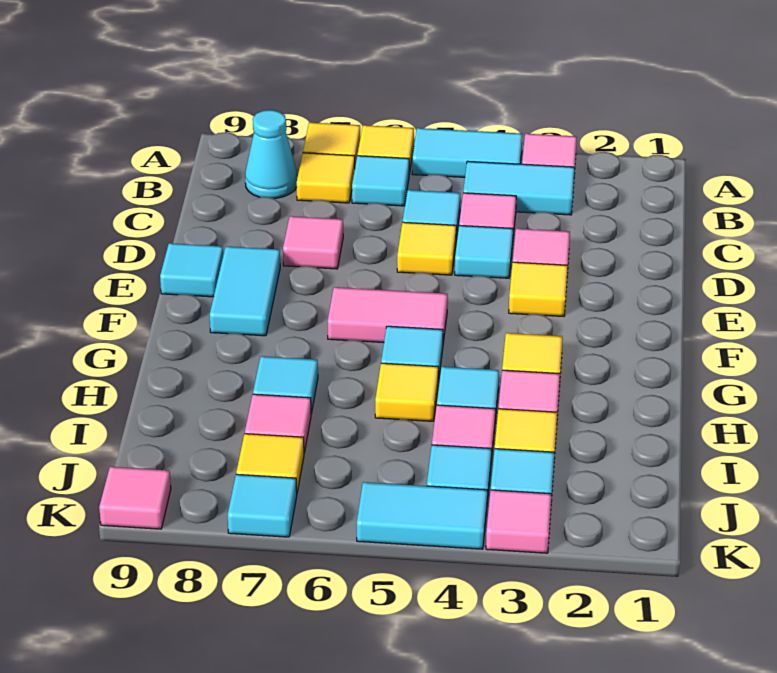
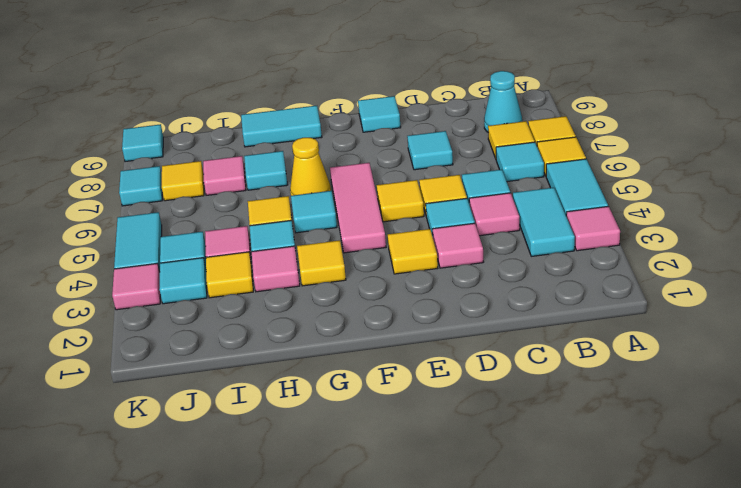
pink 1x1 tile [283,216,343,269] -> cyan 1x1 tile [407,131,453,170]
none -> yellow 1x1 tile [377,180,424,222]
cyan 1x2 tile [210,247,280,336] -> cyan 1x2 tile moved to [241,106,322,147]
pink 1x2 tile [328,287,448,343] -> pink 1x3 tile [330,163,386,253]
none -> yellow 1x1 cone [290,138,331,196]
pink 1x1 tile [99,467,171,529] -> cyan 1x1 tile [122,124,163,162]

